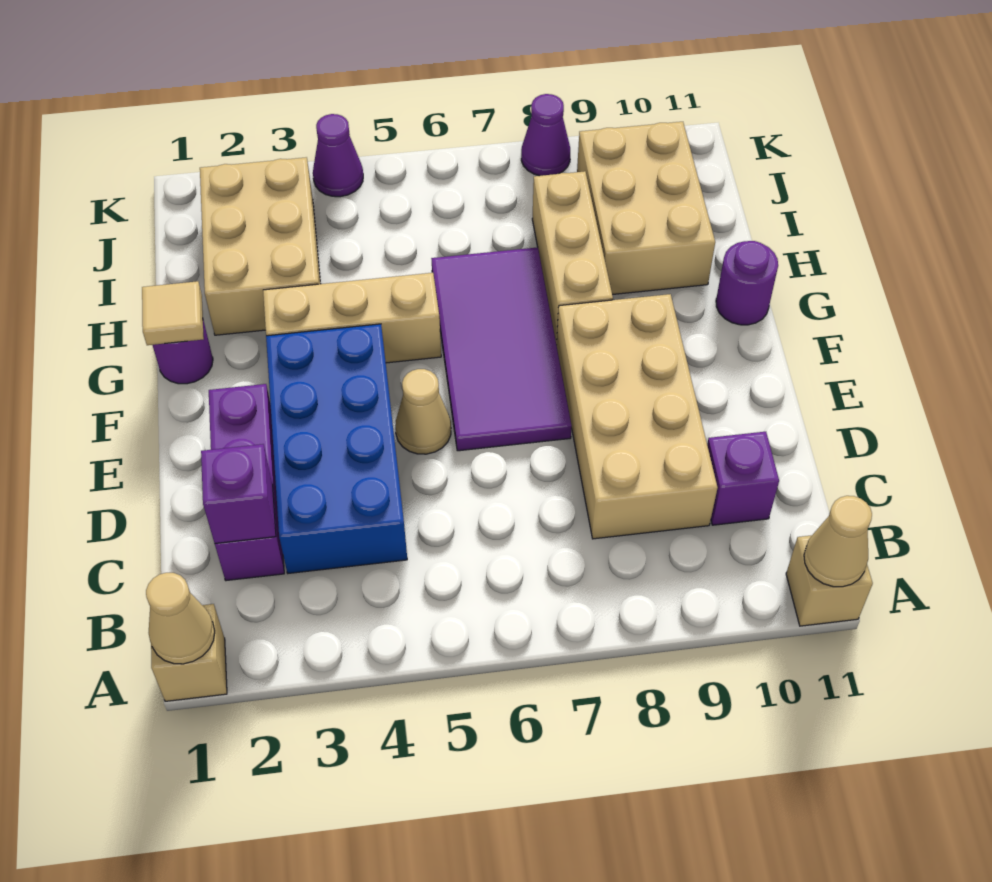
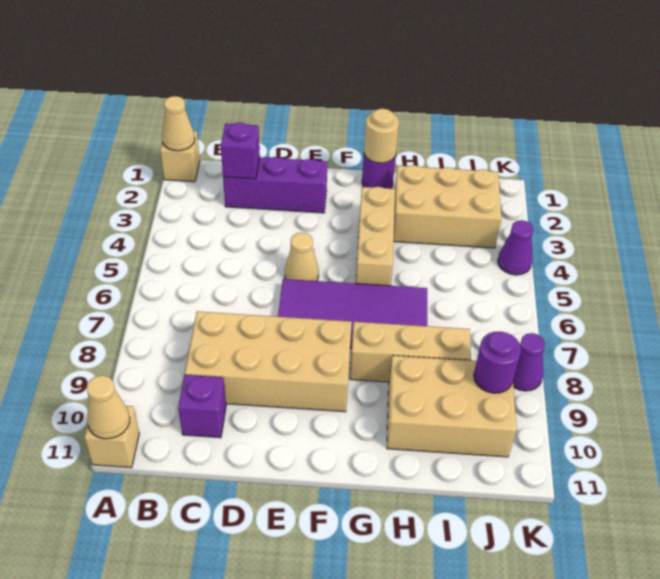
blue 2x4 brick [266,324,407,573] -> none
tan 1x1 tile [142,281,204,345] -> tan 1x1 round brick [364,109,399,163]
purple 1x1 round brick [716,241,778,325] -> purple 1x1 round brick moved to [474,331,521,393]

